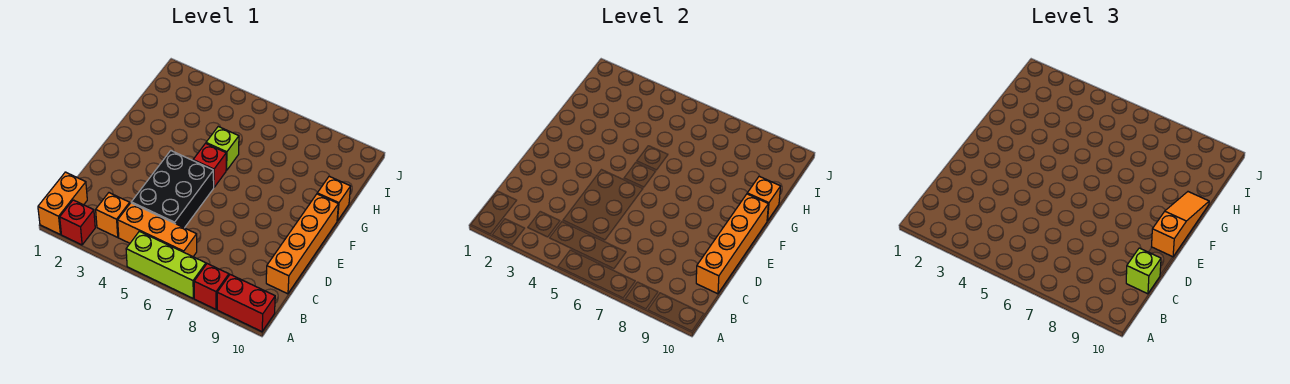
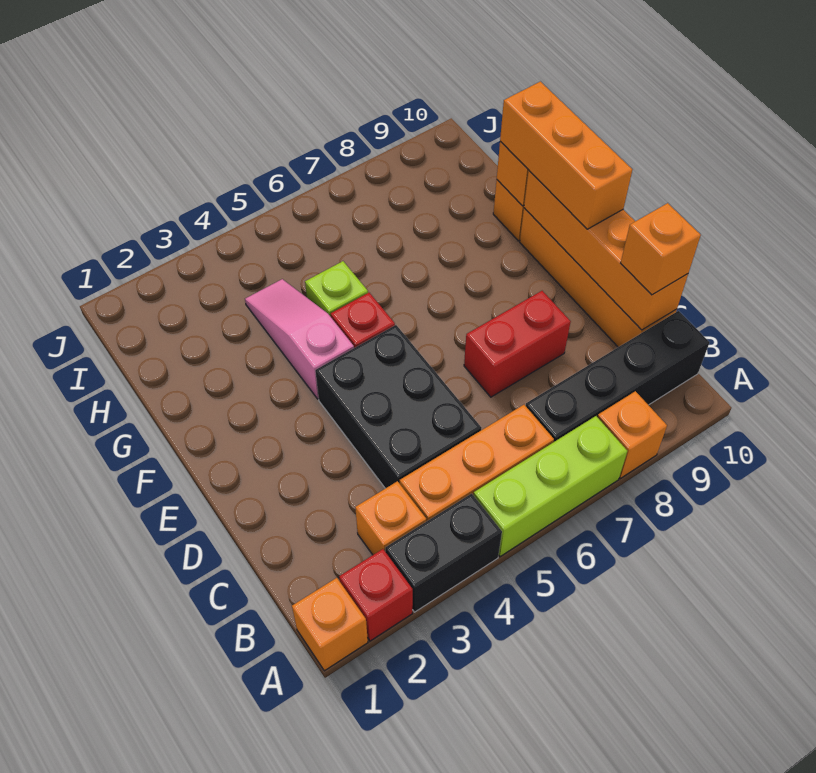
orange 1x2 brick [38,172,87,234] -> orange 1x1 brick [292,578,368,671]
none -> black 1x2 brick [385,494,502,612]
red 1x1 brick [194,264,229,309] -> orange 1x1 brick [598,391,667,478]
red 1x2 brick [217,275,275,332] -> red 1x2 brick moved to [464,291,571,397]
none -> black 1x4 brick [526,311,709,442]
lime 1x1 brick [1126,248,1161,294] -> orange 1x1 brick [621,203,701,295]
orange 1x3 slope [1152,192,1209,257] -> orange 1x3 brick [500,82,632,229]
none -> pink 1x3 slope [245,279,354,399]

